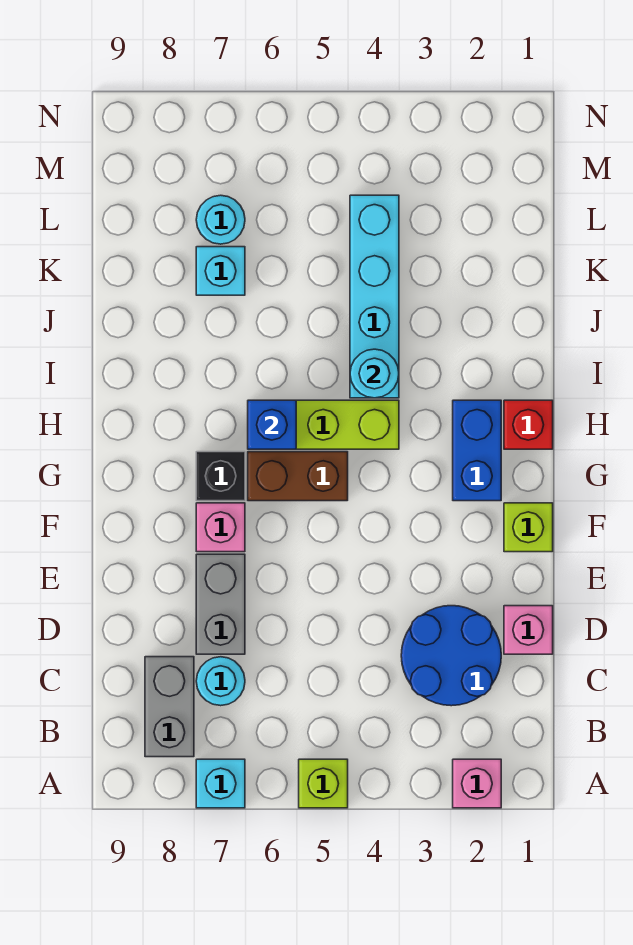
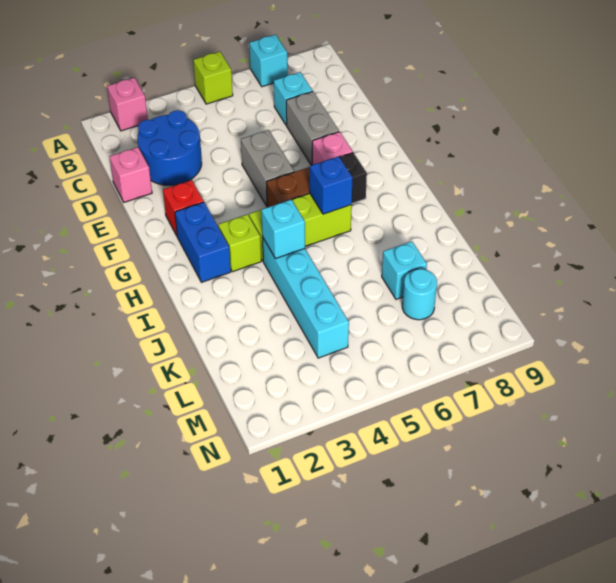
grey 1x2 brick [145,657,194,757] -> grey 1x2 brick moved to [241,130,294,206]
cyan 1x1 round brick [196,657,245,706] -> cyan 1x1 brick [274,72,313,125]
lime 1x1 brick [504,503,553,552] -> lime 1x1 brick moved to [218,214,261,272]
red 1x1 brick [504,400,553,449] -> red 1x1 brick moved to [163,180,204,236]
cyan 1x1 round brick [350,349,399,398] -> cyan 1x1 brick [262,199,305,259]

